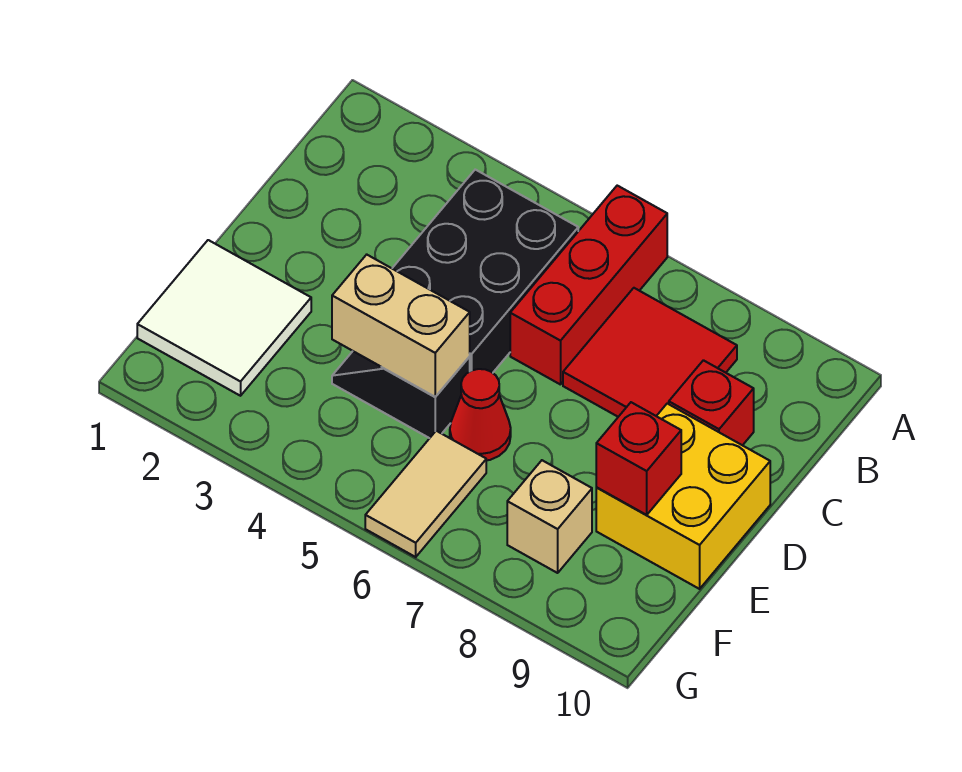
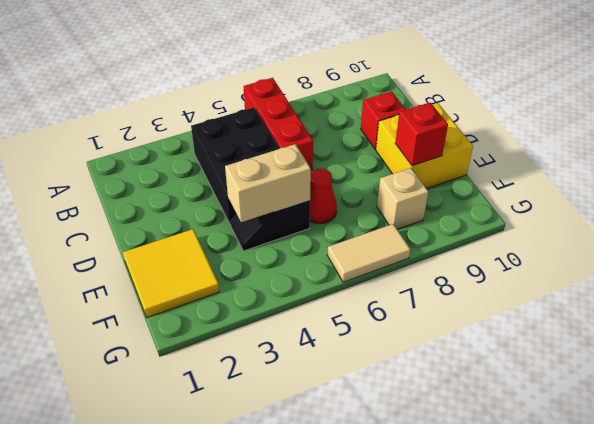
red 2x2 tile [563,288,737,417] -> none
white 2x2 tile [137,240,311,396] -> yellow 2x2 tile [123,229,219,318]
tan 1x2 tile [365,431,486,557] -> tan 1x2 tile turned to [327,224,410,282]

